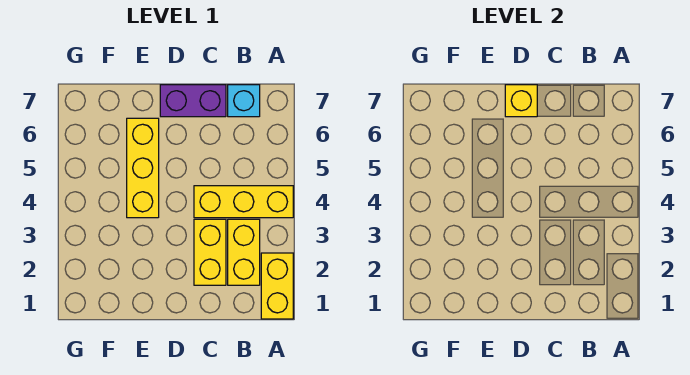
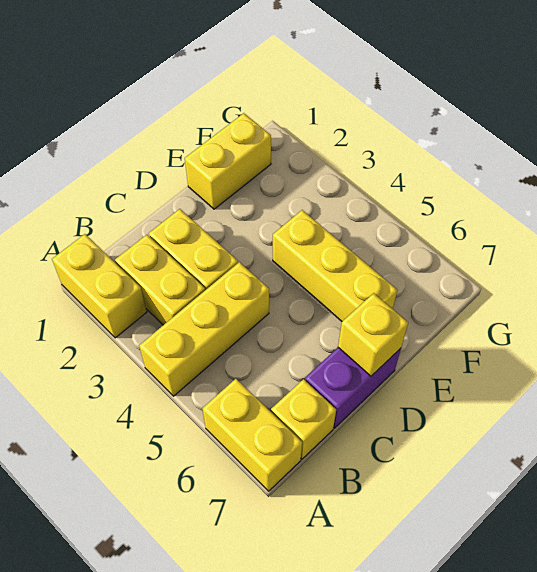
none -> yellow 1x2 brick [202,379,302,491]
cyan 1x1 brick [228,85,260,117] -> yellow 1x1 brick [271,379,336,459]
none -> yellow 1x2 brick [185,113,271,209]

